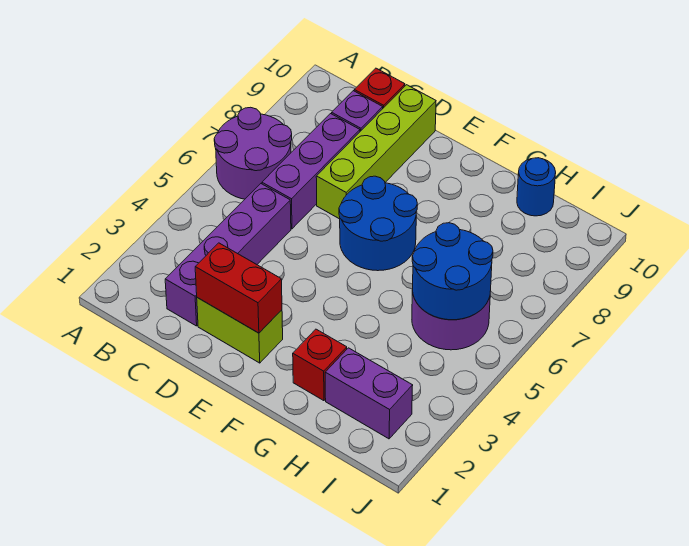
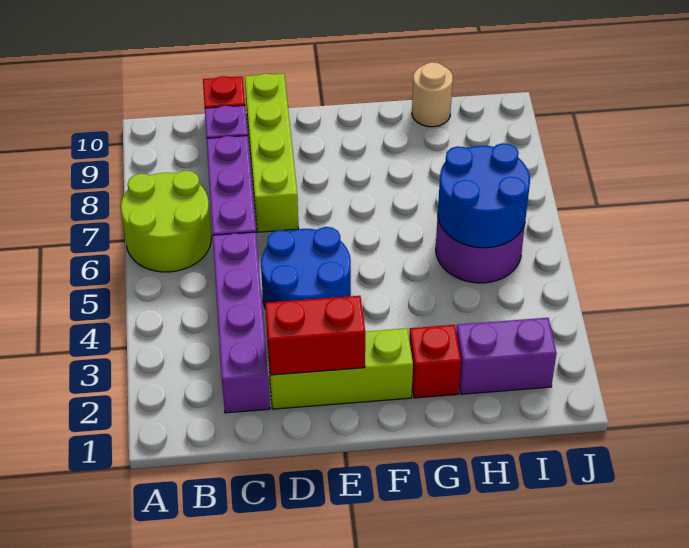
purple 2x2 round brick [214,107,292,199] -> lime 2x2 round brick [121,170,212,272]
lime 1x2 brick [197,298,283,363] -> lime 1x3 brick [267,328,413,409]
blue 2x2 round brick [339,176,417,271] -> blue 2x2 round brick moved to [261,227,351,309]
blue 1x1 round brick [517,158,556,216] -> tan 1x1 round brick [412,62,453,127]

